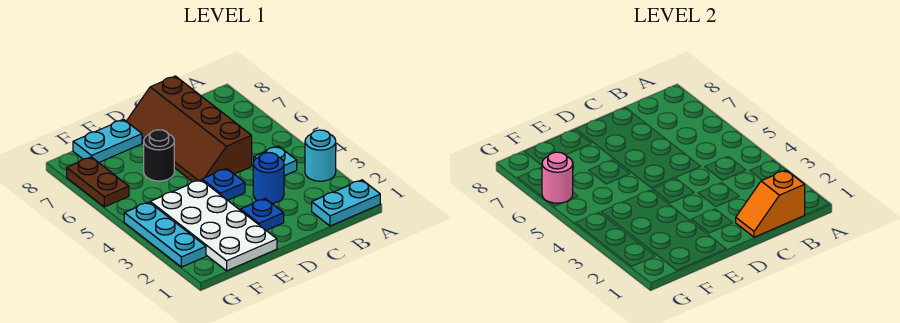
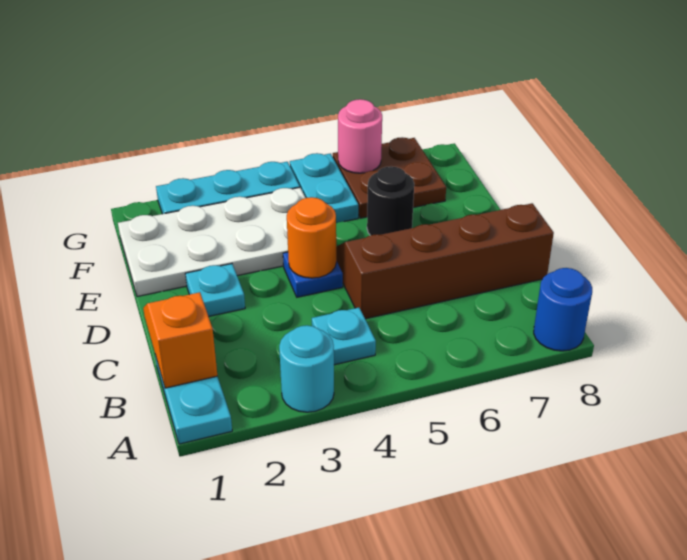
blue 1x1 round brick [253,153,284,203] -> blue 1x1 round brick moved to [534,268,592,351]
blue 1x1 plate [241,199,284,230] -> cyan 1x1 plate [185,264,245,317]
none -> orange 1x1 round brick [287,197,336,278]
cyan 1x2 plate [73,120,142,163] -> cyan 1x2 plate moved to [290,153,358,223]
brown 1x2 plate [67,157,129,207] -> brown 2x2 plate [333,137,446,218]

